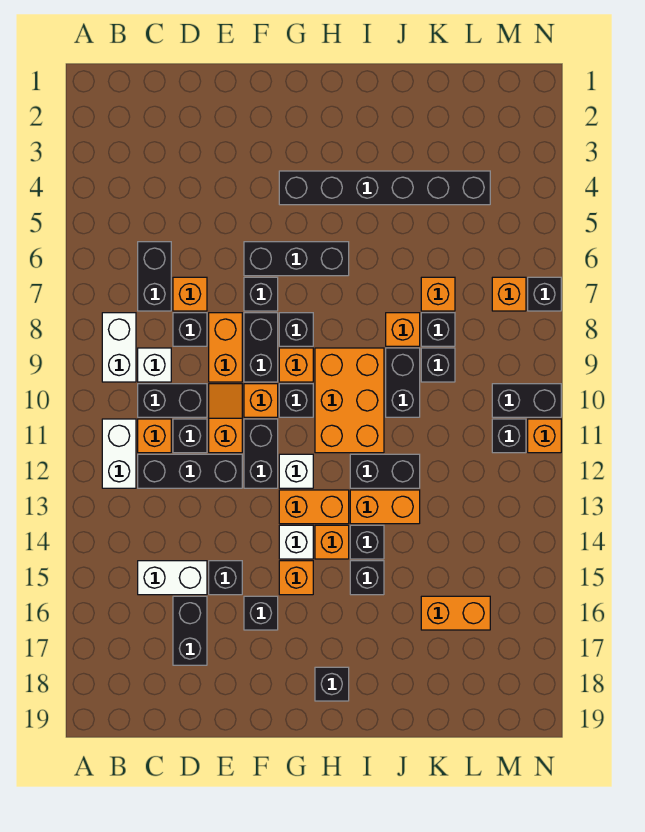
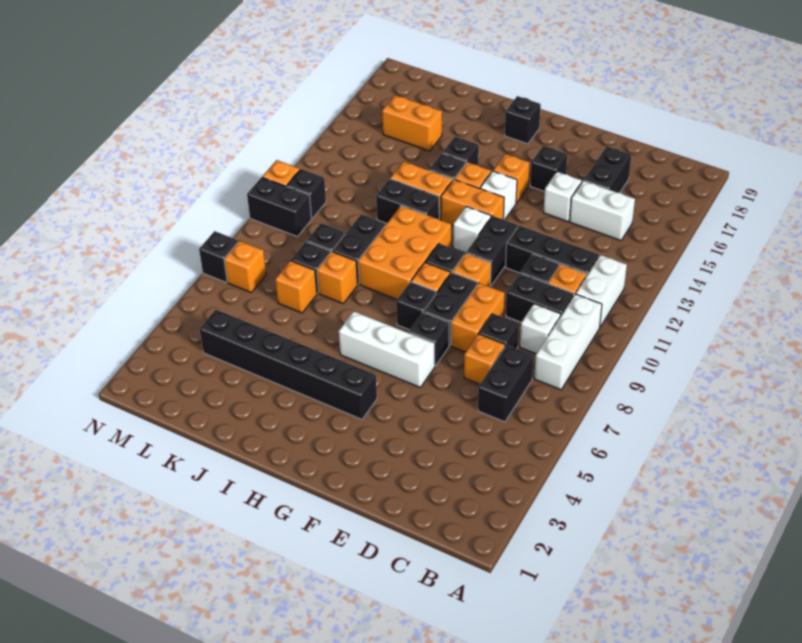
white 1x2 brick [102,313,136,382] -> white 1x3 brick [534,294,602,390]
orange 1x2 slope [209,384,242,453] -> none
black 1x1 brick [209,561,242,595] -> white 1x1 brick [544,172,582,222]
black 1x3 brick [244,242,349,276] -> white 1x3 brick [339,311,435,388]

